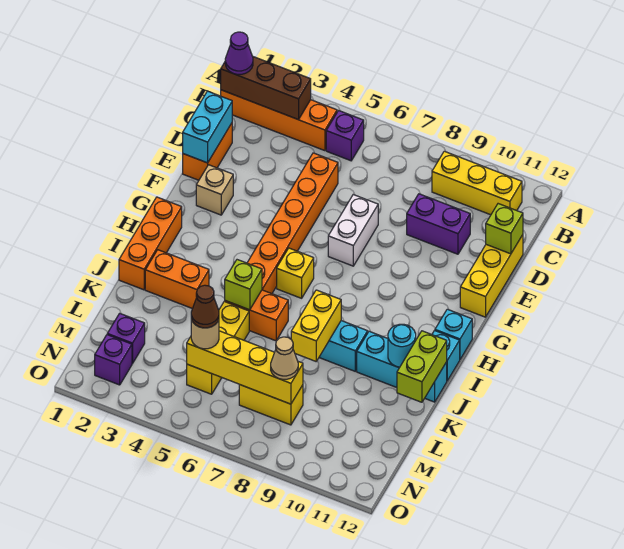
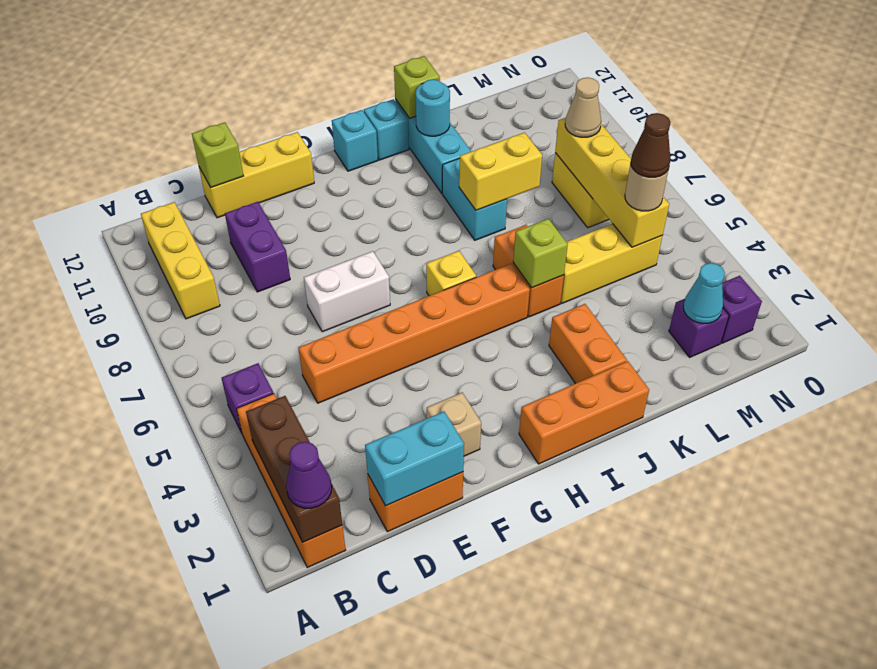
lime 1x2 brick [397,331,447,402] -> lime 1x1 brick [394,56,440,118]
none -> cyan 1x1 cone [683,263,725,323]

